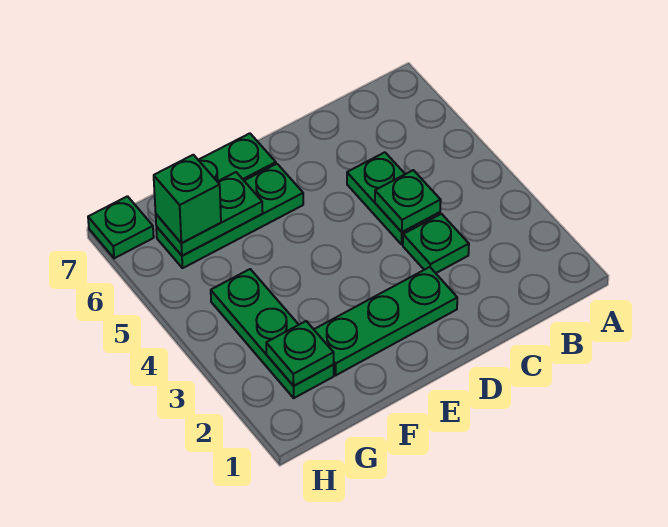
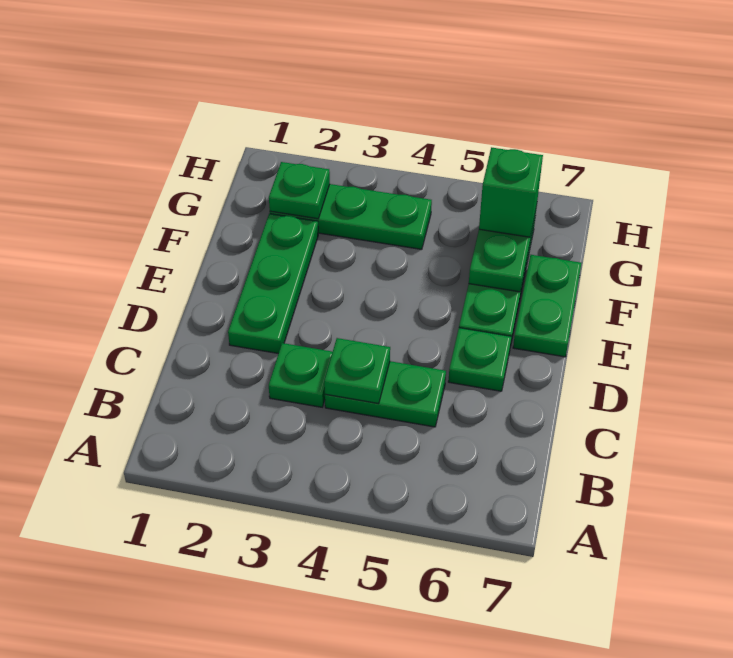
green 1x1 plate [88,196,154,258] -> green 1x1 plate moved to [448,328,512,391]

